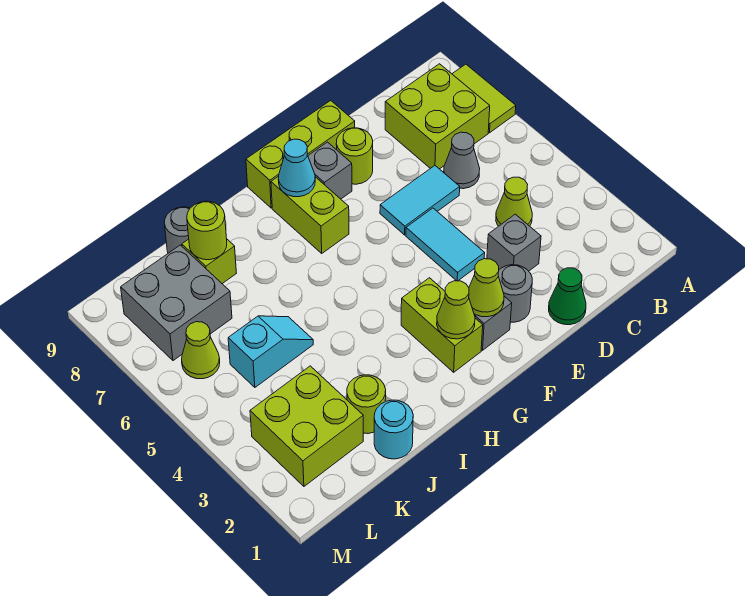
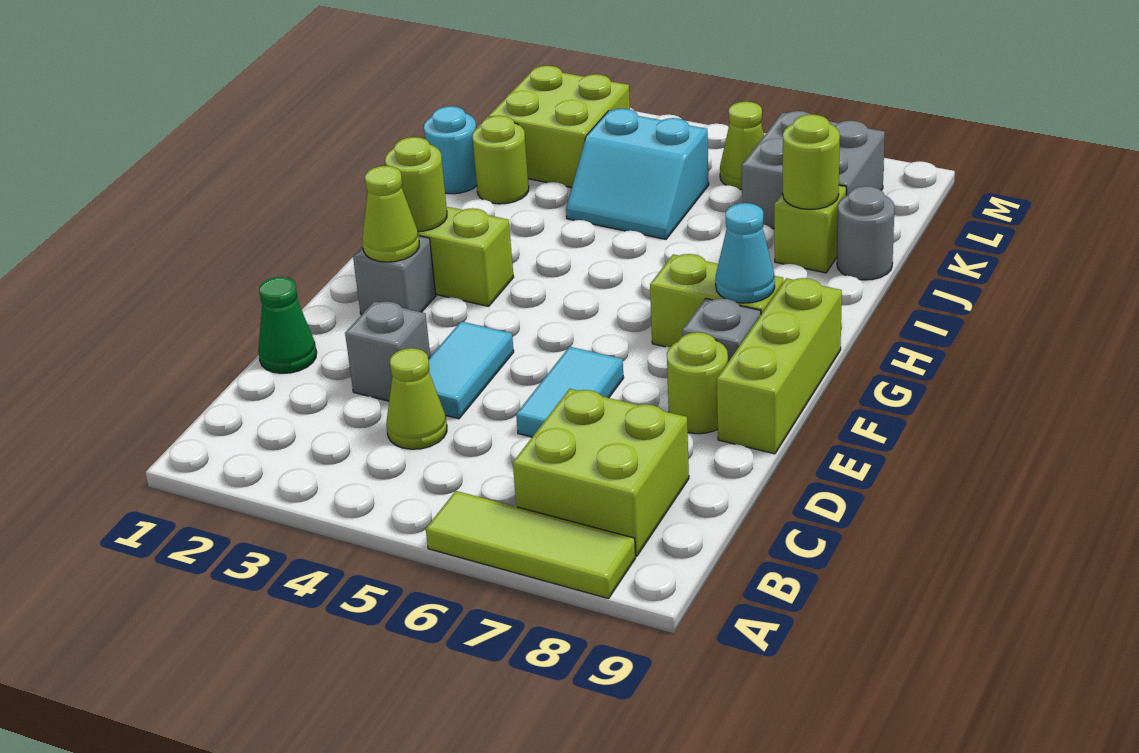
lime 1x2 tile [452,64,516,133] -> lime 1x3 tile [426,491,636,599]
grey 1x1 cone [444,132,480,189] -> none
grey 1x1 round brick [498,265,532,322] -> none
cyan 1x2 tile [406,208,485,281] -> cyan 1x2 tile turned to [428,321,514,419]
lime 1x1 cone [437,281,475,339] -> lime 1x1 round brick [385,137,447,232]
cyan 1x2 slope [228,316,313,387] -> cyan 2x2 slope [566,109,709,239]

